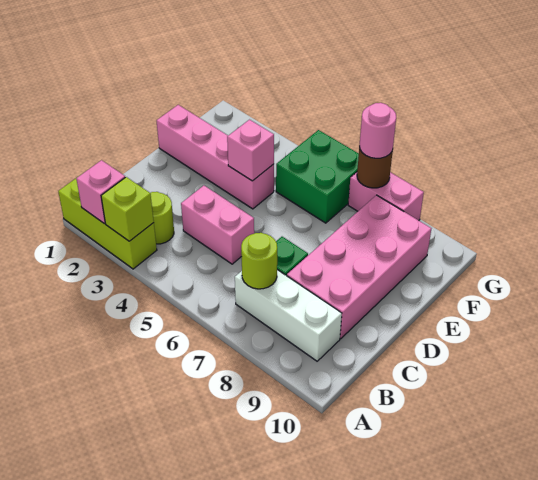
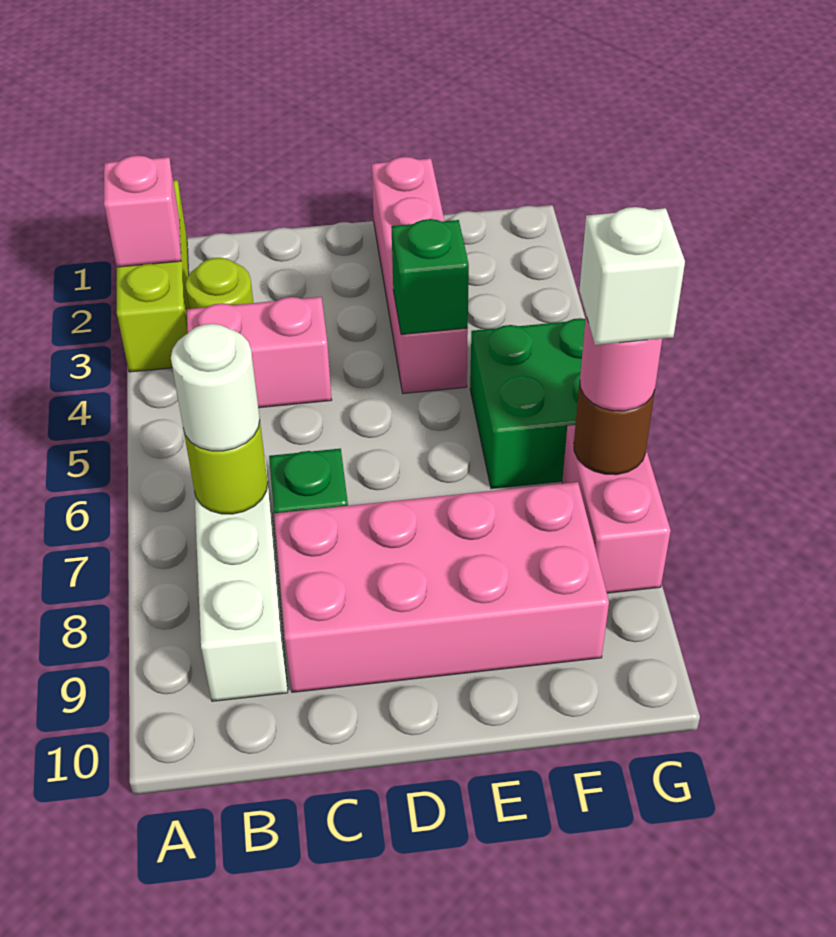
lime 1x1 brick [101,177,154,241] -> none
none -> white 1x1 round brick [171,324,260,451]
pink 1x2 brick [181,186,254,264] -> pink 1x2 brick turned to [187,297,332,408]
pink 1x1 brick [227,120,274,181] -> green 1x1 brick [391,219,469,334]
none -> white 1x1 brick [579,207,685,345]

